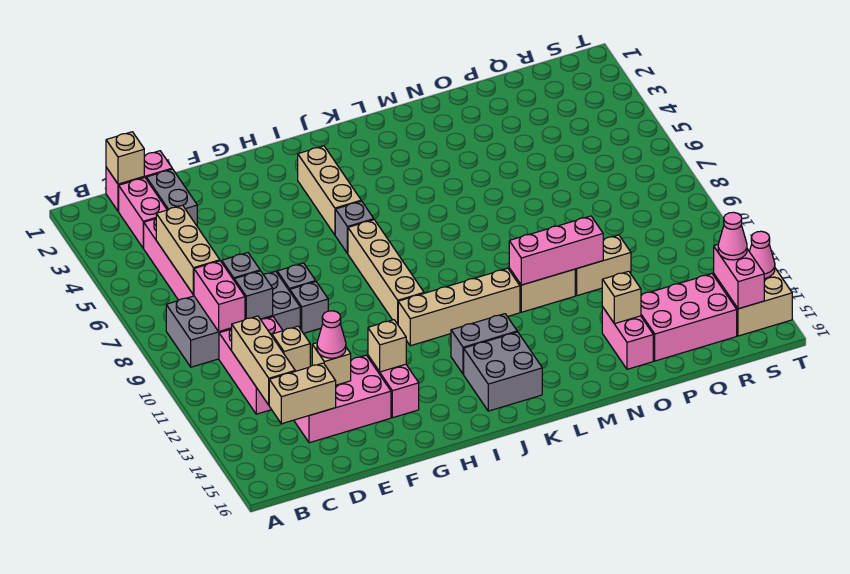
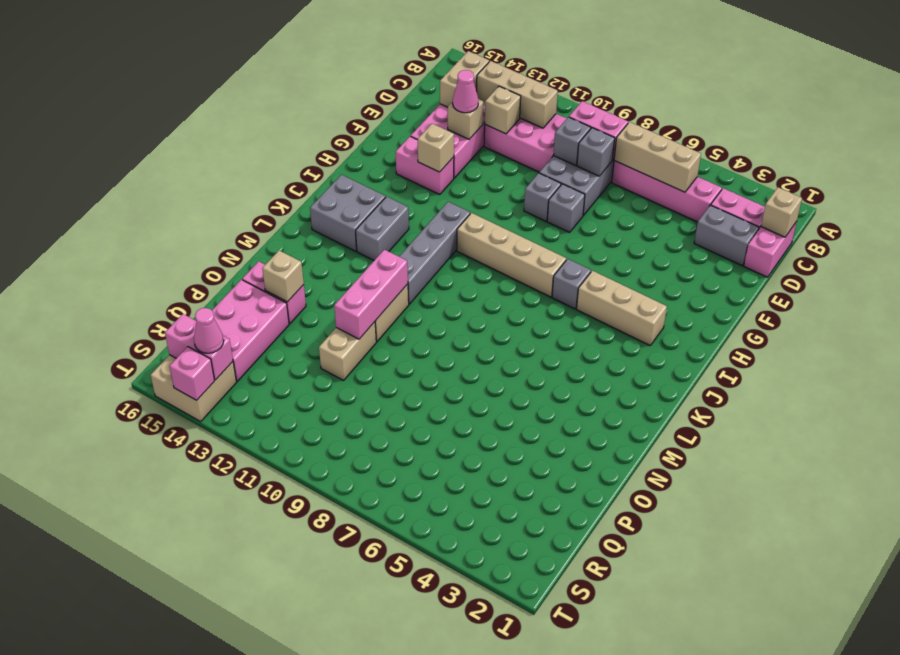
tan 1x4 brick [398,268,520,346] -> grey 1x4 brick [399,202,470,304]
pink 1x1 cone [749,231,775,278] -> pink 1x1 brick [170,347,215,400]

